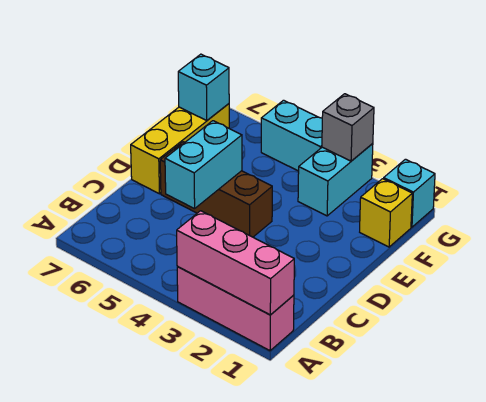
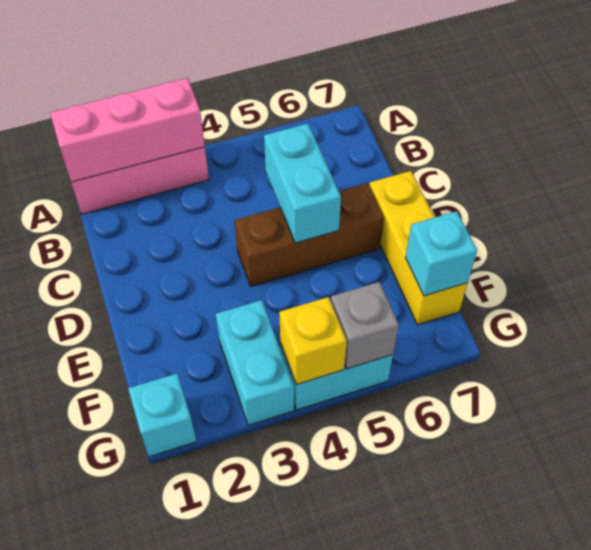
yellow 1x1 brick [360,179,412,247] -> yellow 1x1 brick moved to [279,297,347,385]
grey 1x1 brick [322,94,374,161] -> grey 1x1 brick moved to [331,282,399,369]

